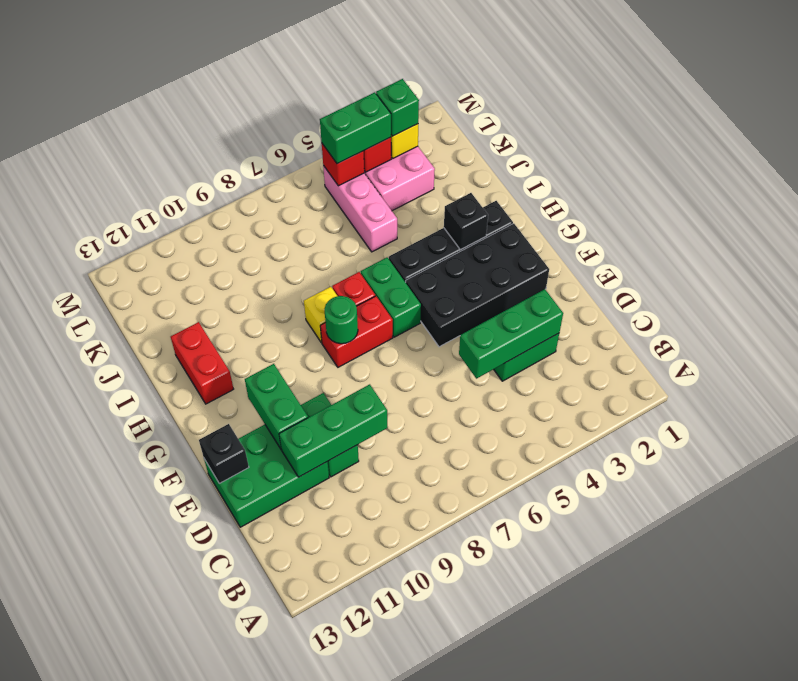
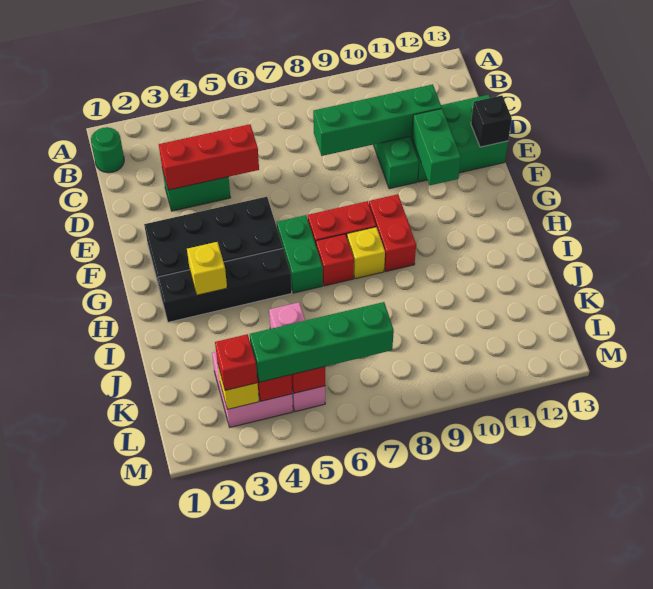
green 1x3 brick [459,289,563,379] -> red 1x3 brick [159,124,259,190]
green 1x3 brick [279,384,388,477] -> green 1x4 brick [313,84,442,156]
green 1x1 round brick [325,296,358,344] -> green 1x1 round brick moved to [91,127,124,173]
black 1x1 brick [444,193,488,250] -> yellow 1x1 brick [187,242,227,295]
red 1x2 brick [171,322,233,404] -> red 1x2 brick moved to [369,194,416,271]
green 1x1 brick [376,79,419,136] -> red 1x1 brick [215,334,258,390]
green 1x2 brick [320,92,391,164] -> green 1x4 brick [250,302,394,382]

